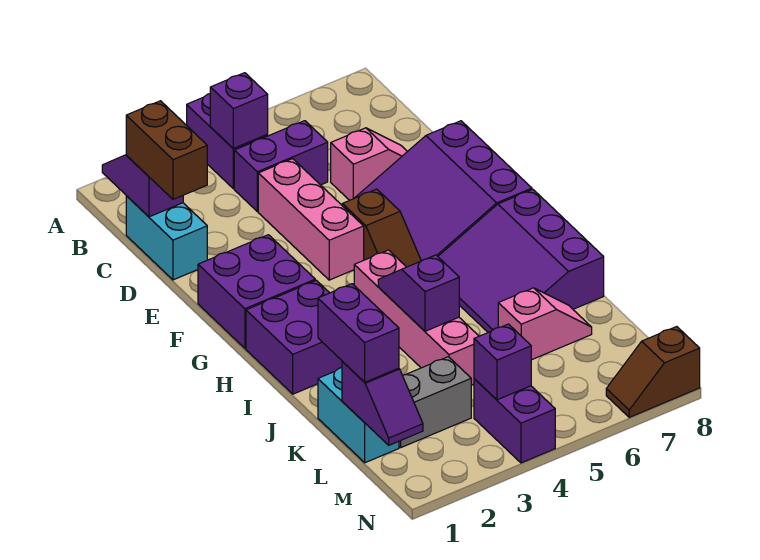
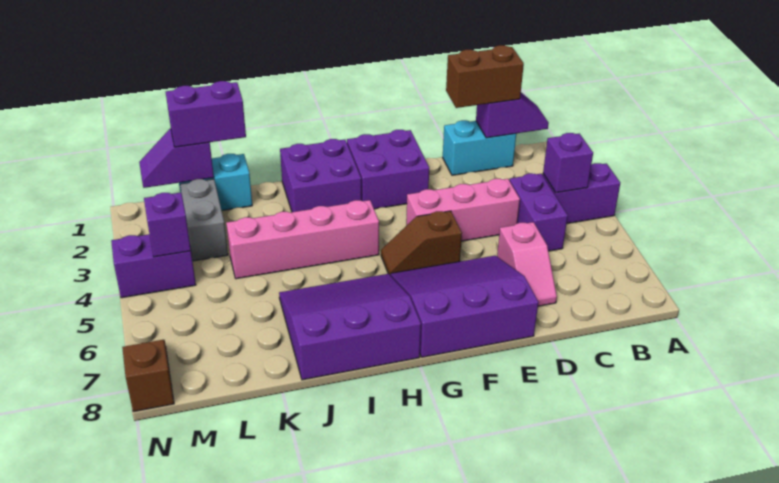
purple 1x2 slope [378,255,459,331] -> none
pink 1x2 slope [498,288,592,360] -> none

